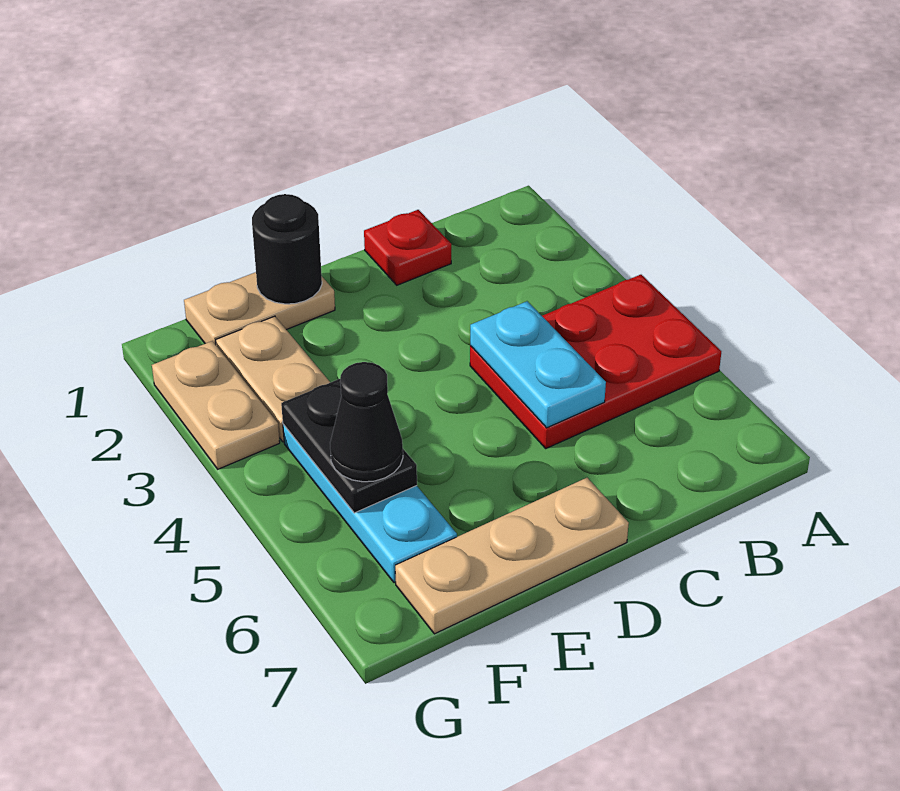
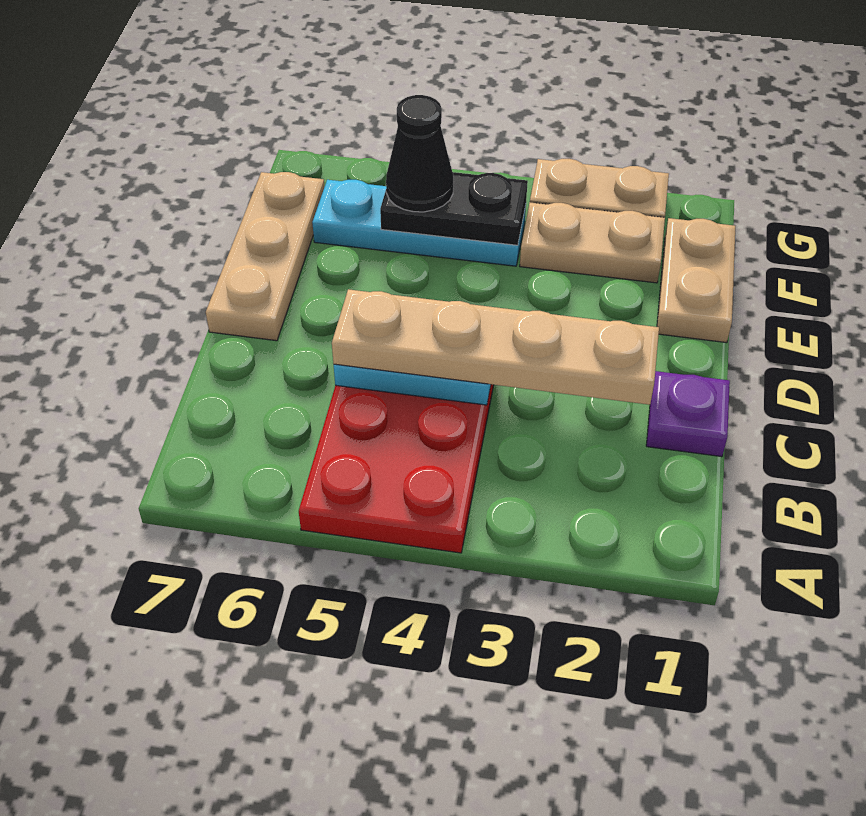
red 1x1 plate [364,210,451,285] -> purple 1x1 plate [646,371,730,457]
none -> tan 1x4 plate [332,289,659,405]
black 1x1 round brick [252,194,322,304] -> none

